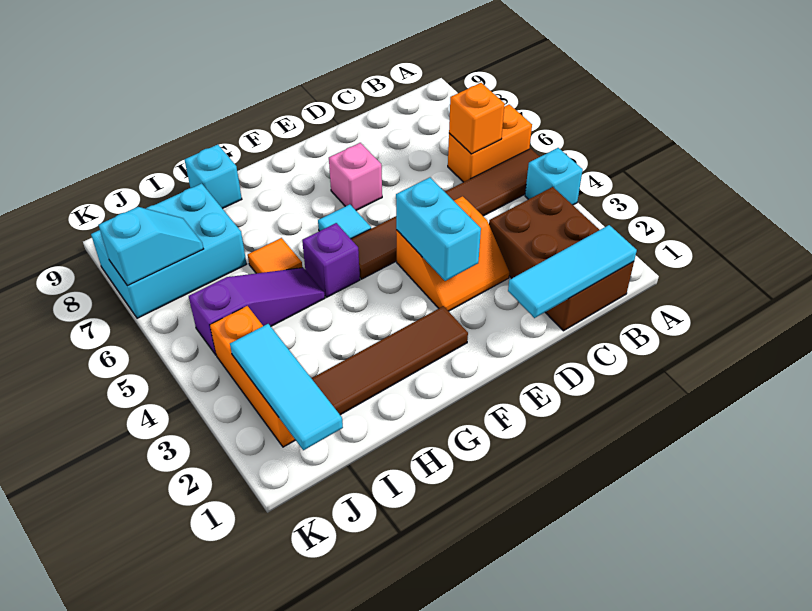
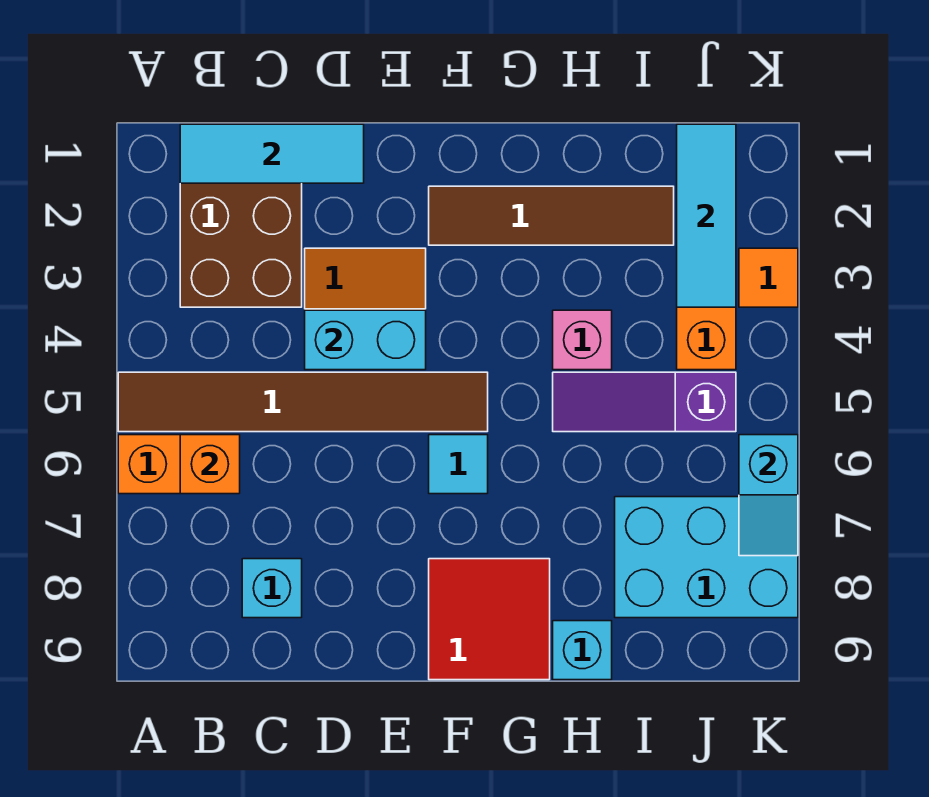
cyan 1x1 brick [525,148,583,205] -> cyan 1x1 brick moved to [242,559,302,618]
cyan 1x2 brick [396,178,481,281] -> cyan 1x2 brick turned to [305,310,426,370]
pink 1x1 brick [329,143,382,210] -> pink 1x1 brick moved to [553,310,612,370]
none -> red 2x2 tile [429,559,550,680]
purple 1x1 brick [302,223,360,297] -> none
orange 1x1 tile [248,238,302,273] -> orange 1x1 tile moved to [739,248,798,307]
cyan 1x2 slope [99,207,203,286] -> cyan 1x2 slope turned to [739,435,798,556]

